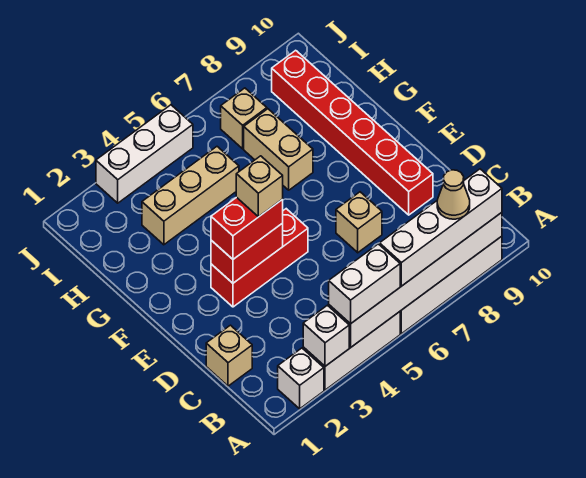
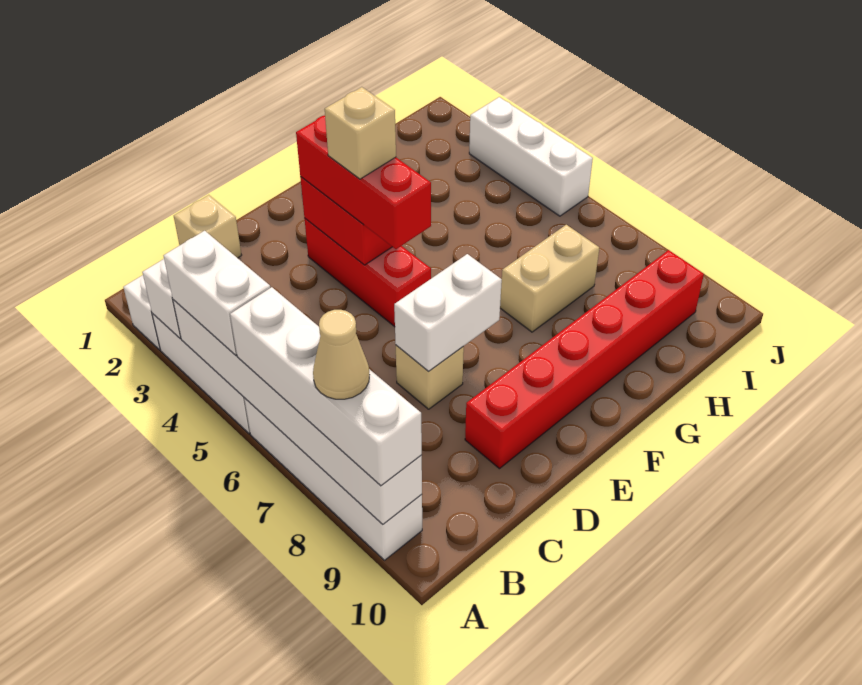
none -> white 1x2 brick [394,254,502,372]
red 1x2 brick [211,197,283,259] -> red 1x3 brick [296,115,431,249]
tan 1x3 brick [142,147,239,245] -> none
tan 1x1 brick [221,88,267,149] -> none

